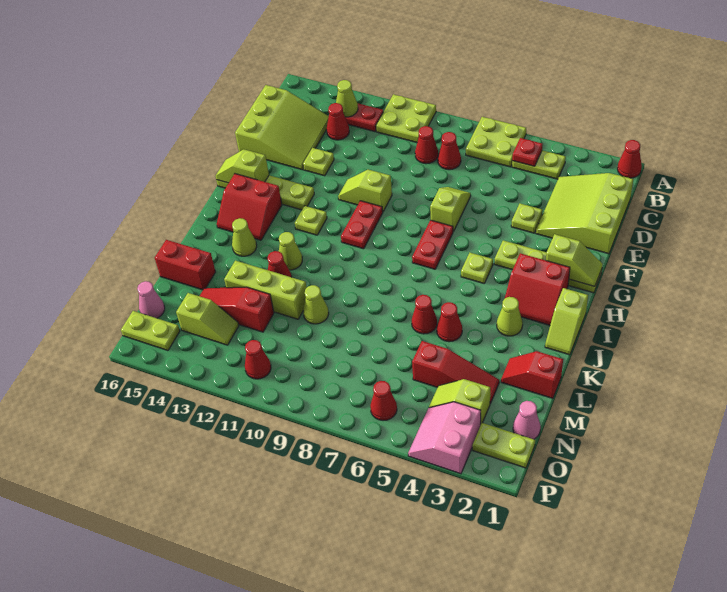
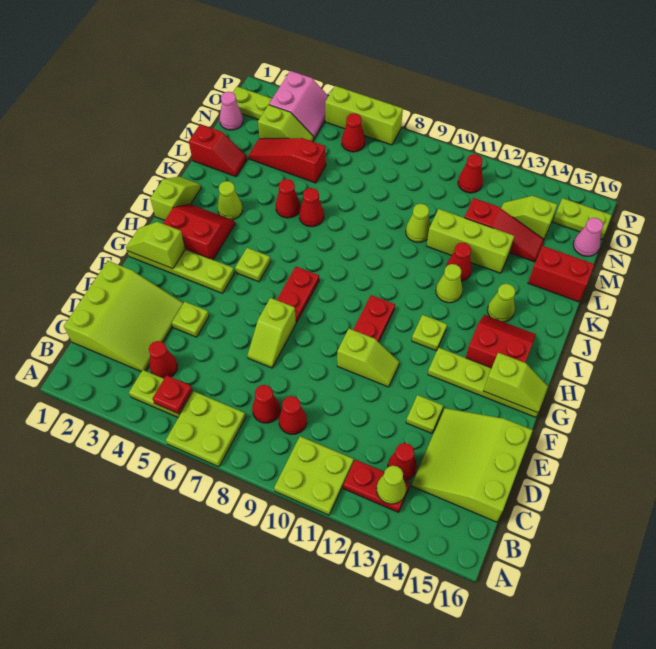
red 1x1 cone [617,140,642,178] -> red 1x1 cone moved to [149,341,177,378]
none -> lime 1x3 brick [325,86,403,145]

